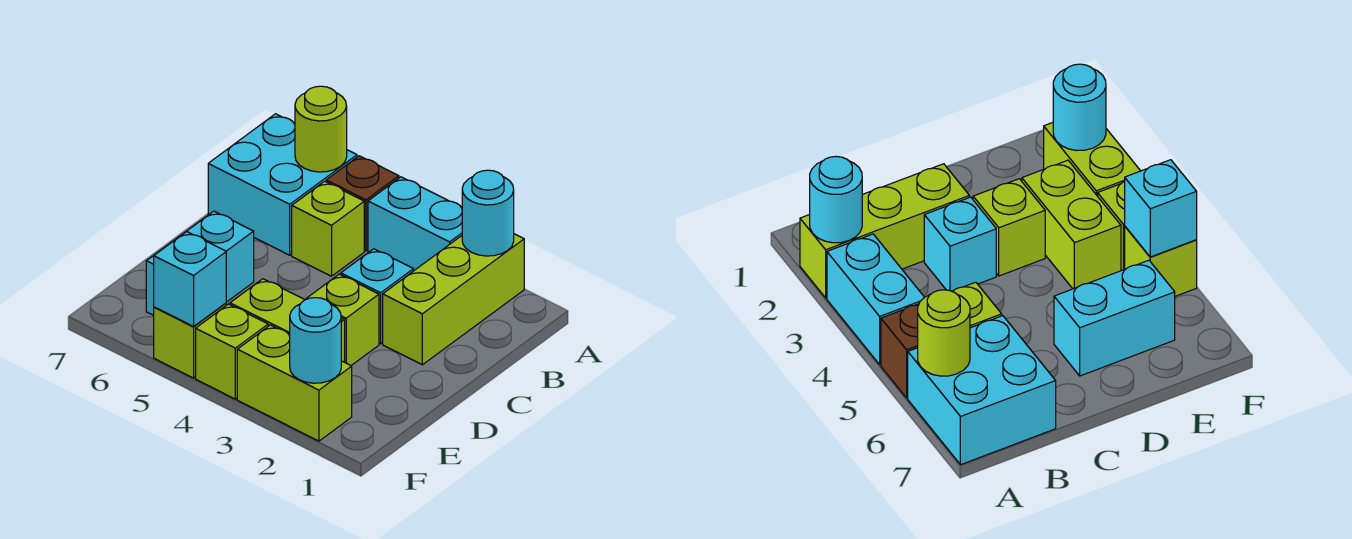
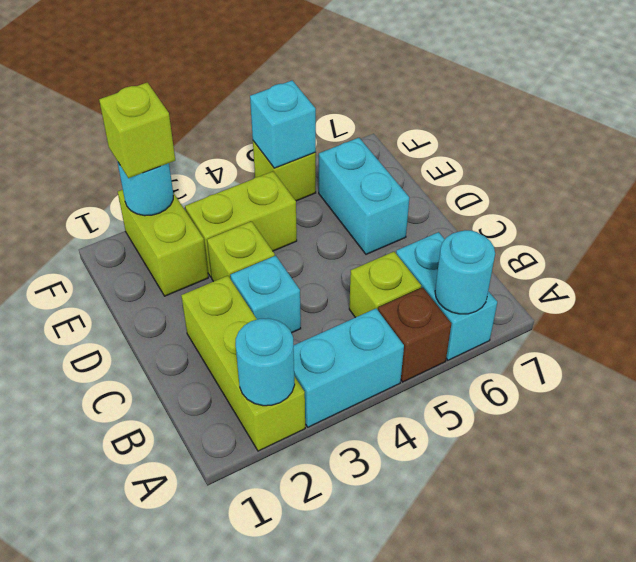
cyan 2x2 brick [208,114,357,255] -> cyan 1x2 brick [396,232,497,360]
lime 1x1 round brick [295,86,347,172] -> cyan 1x1 round brick [435,230,495,314]
lime 1x2 brick [237,325,352,441] -> lime 1x2 brick turned to [118,190,208,296]
lime 1x1 brick [196,304,268,399] -> lime 1x1 brick moved to [99,82,175,178]

